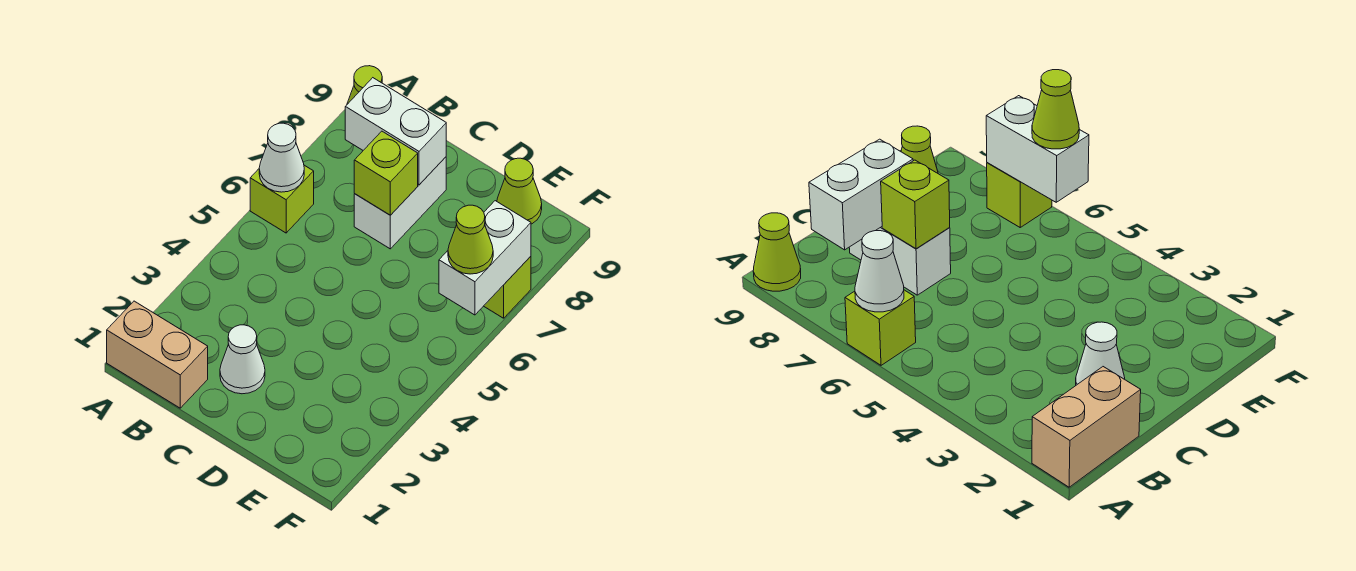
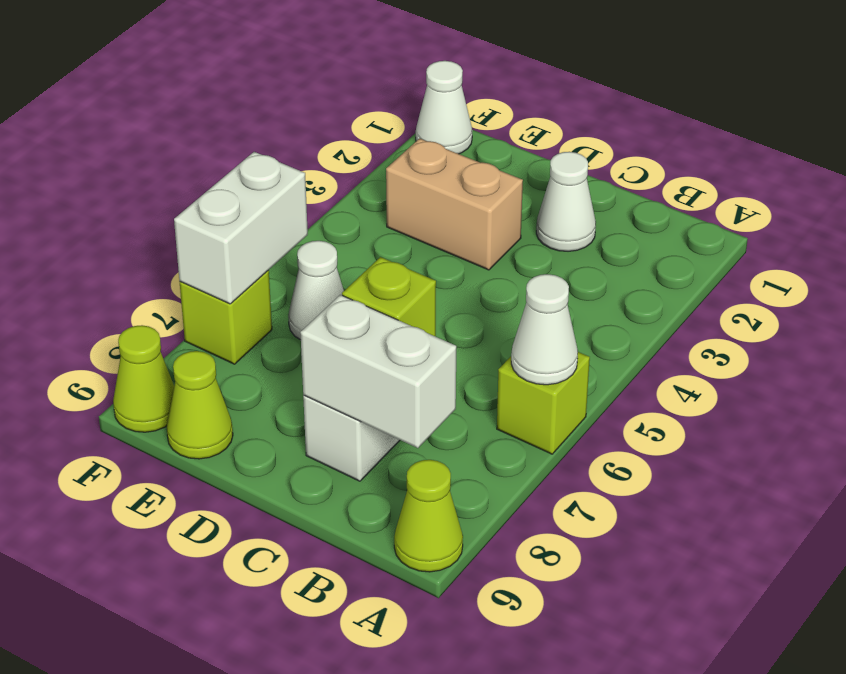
tan 1x2 brick [107,301,208,408] -> tan 1x2 brick moved to [386,138,523,270]
none -> white 1x1 cone [288,241,344,340]
none -> white 1x1 cone [416,61,472,154]
lime 1x1 cone [448,205,493,274] -> lime 1x1 cone moved to [113,325,174,432]

